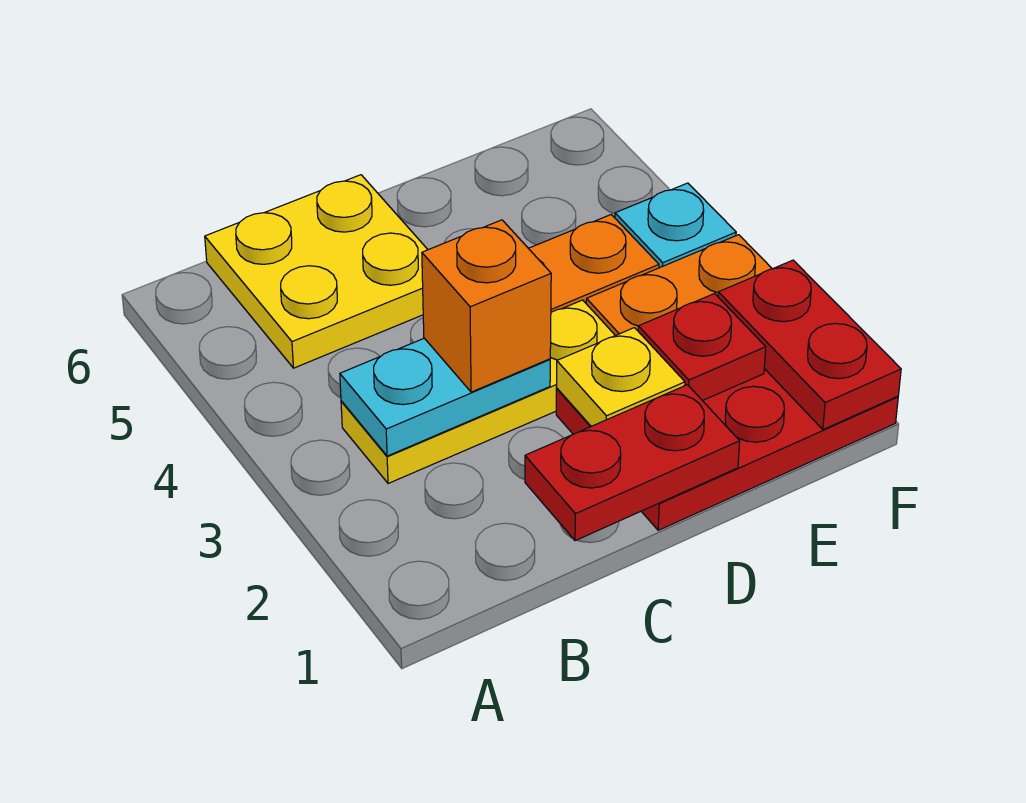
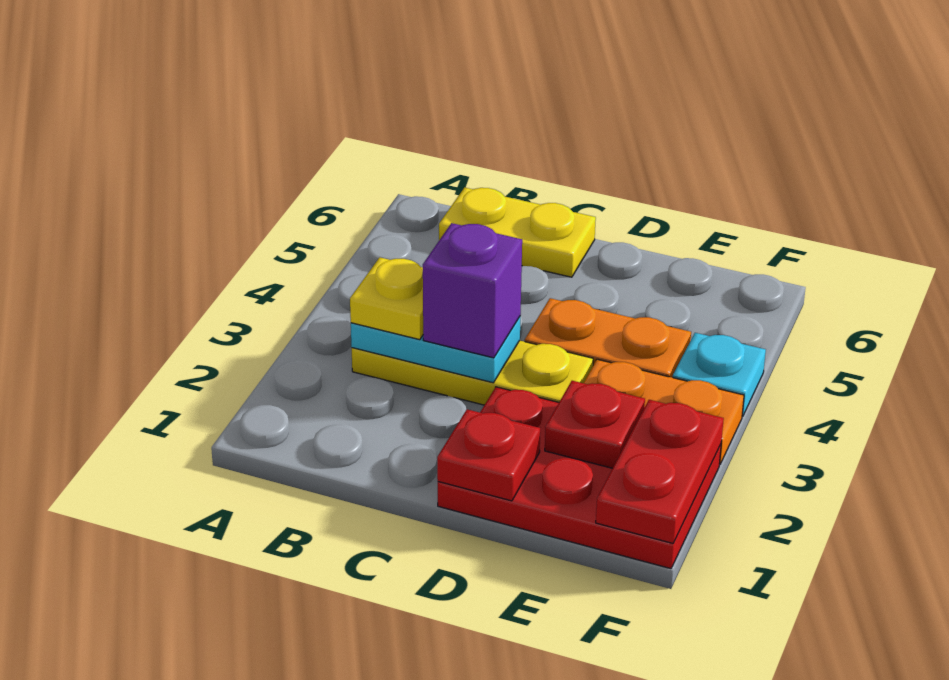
yellow 2x2 plate [205,175,428,368] -> yellow 1x2 plate [439,187,596,277]
red 1x2 plate [525,385,740,541] -> red 1x1 plate [437,409,540,501]
orange 1x1 brick [422,220,551,392] -> purple 1x1 brick [423,223,522,358]
yellow 1x1 plate [556,328,685,426] -> yellow 1x1 plate moved to [350,257,423,340]

